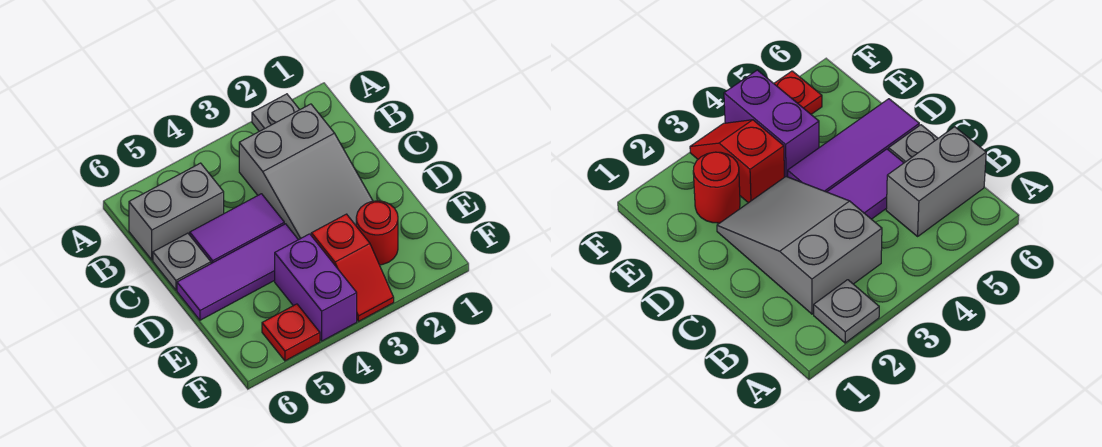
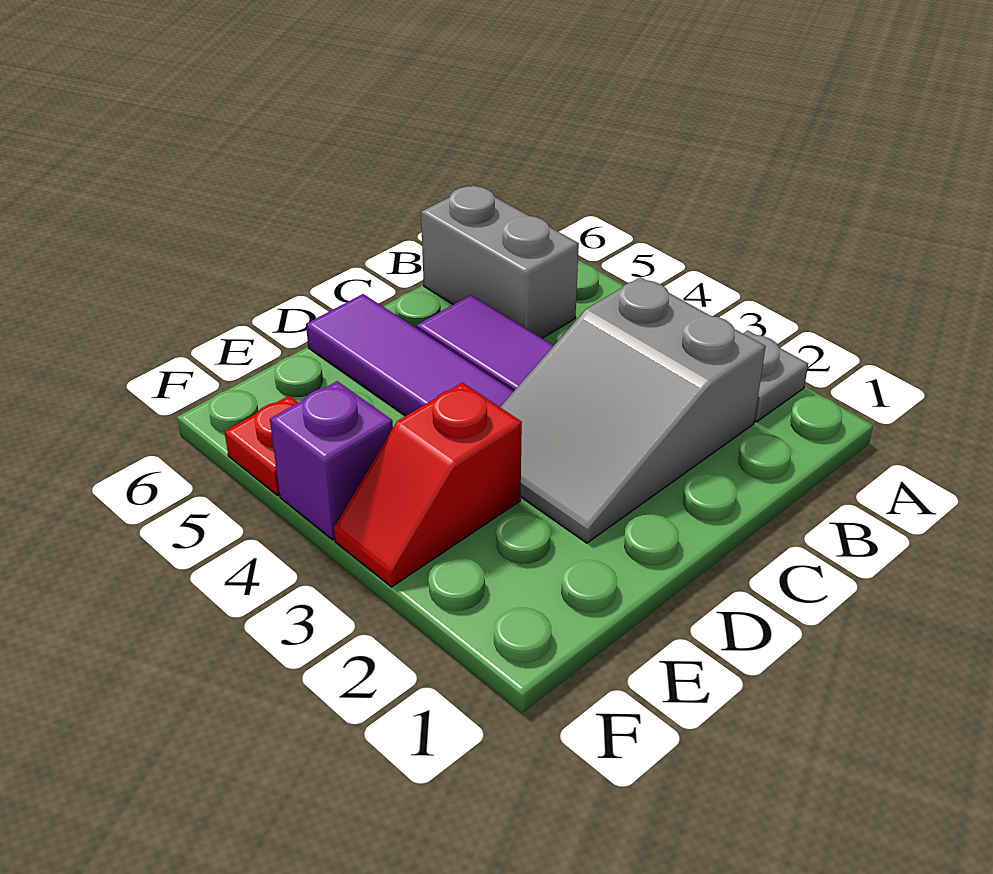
grey 1x1 plate [153,233,211,290] -> none
red 1x1 round brick [356,201,398,265] -> none
purple 1x2 brick [275,234,357,341] -> purple 1x1 brick [270,381,393,540]

